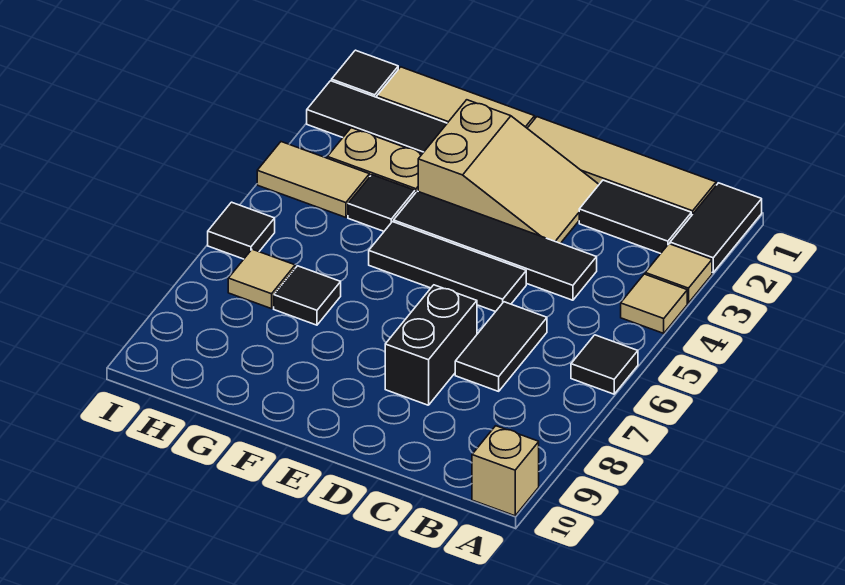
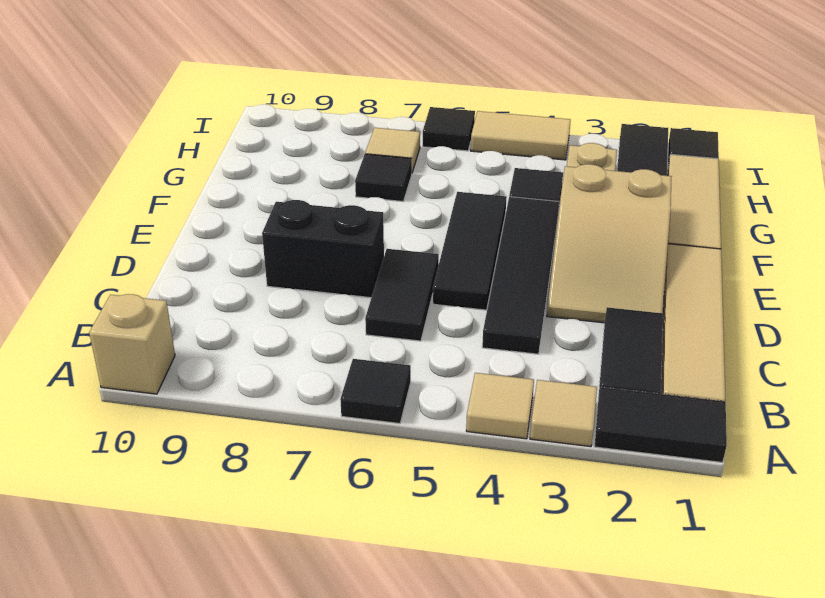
black 1x2 tile [455,302,547,391] -> black 1x2 tile turned to [365,249,439,341]
tan 1x2 tile [257,142,370,217] -> tan 1x2 tile turned to [471,111,571,160]

